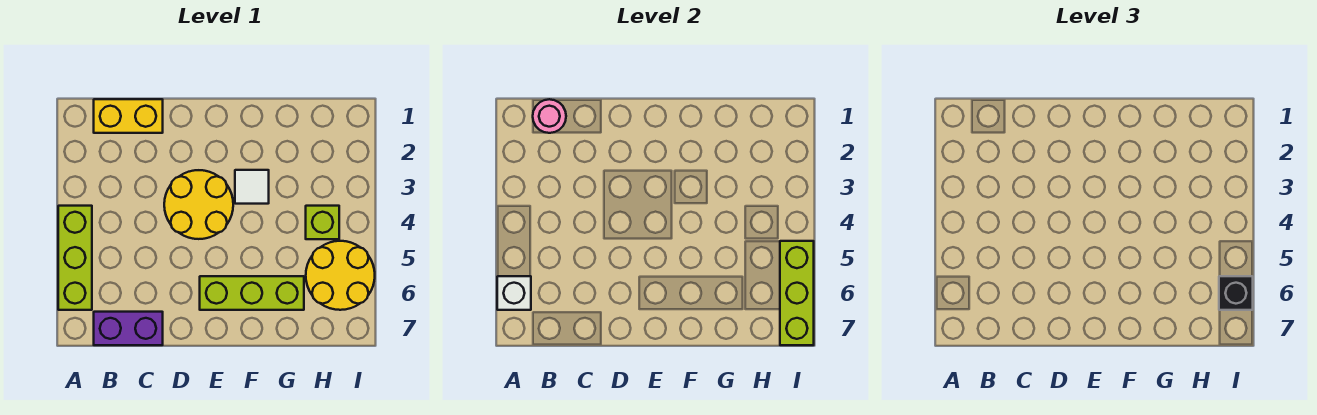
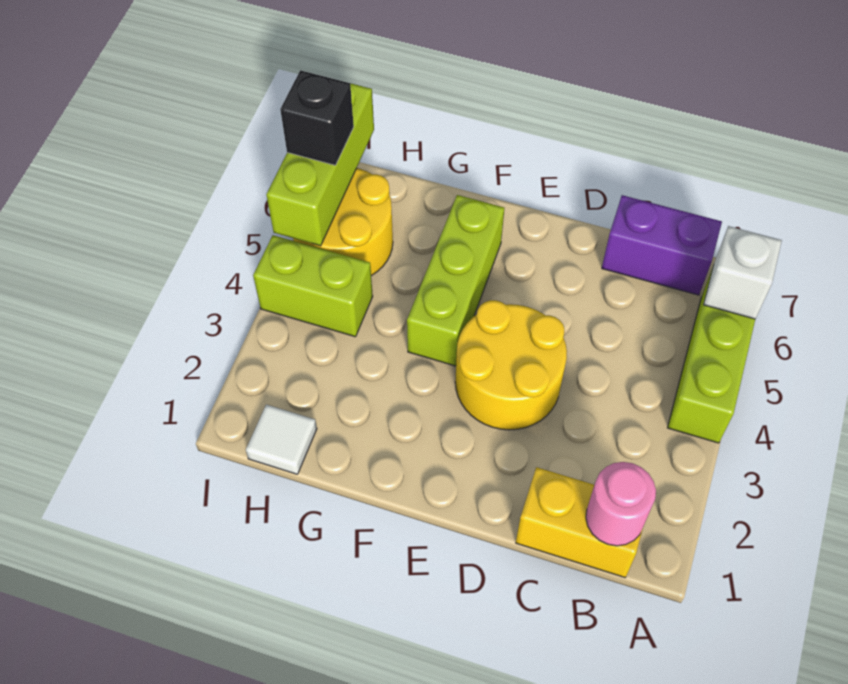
lime 1x3 brick [200,276,304,310] -> lime 1x3 brick turned to [407,195,504,366]
white 1x1 tile [235,170,269,204] -> white 1x1 tile moved to [246,405,317,474]
lime 1x1 brick [306,206,339,239] -> lime 1x2 brick [253,235,373,337]

